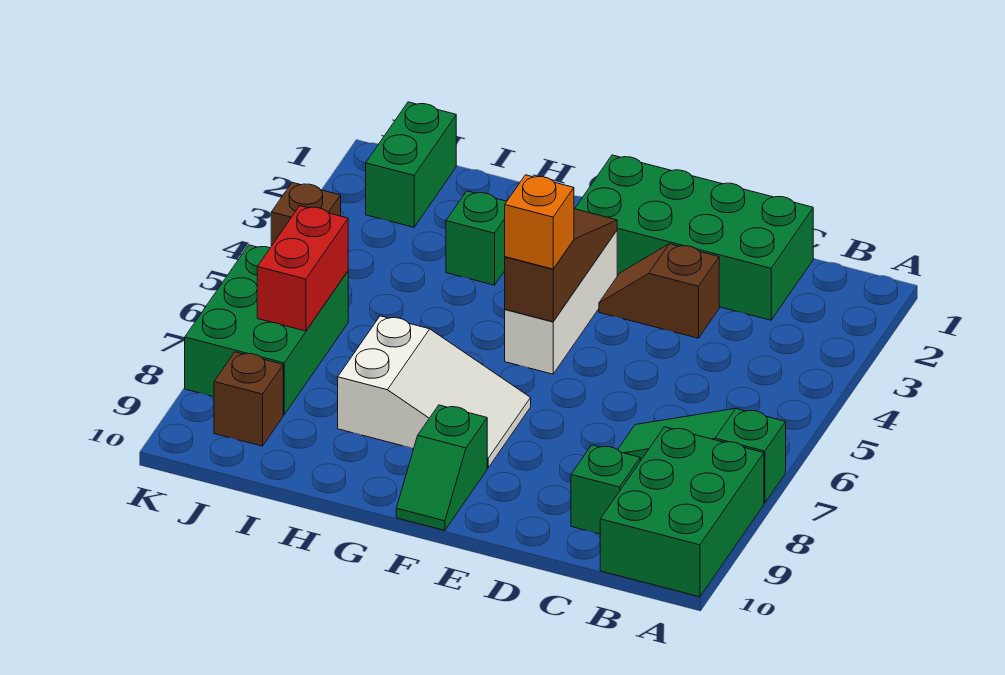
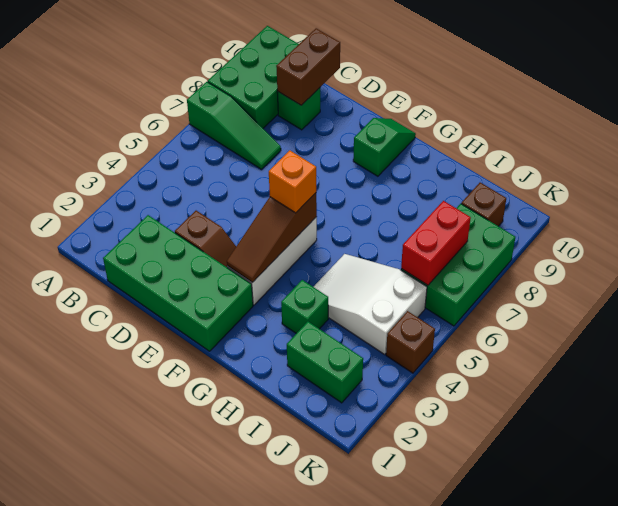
none -> brown 1x2 brick [276,28,340,105]
white 2x3 slope [338,316,531,468] -> white 2x3 slope moved to [314,254,427,354]
green 1x2 brick [366,102,456,227] -> green 1x2 brick turned to [287,322,363,403]

